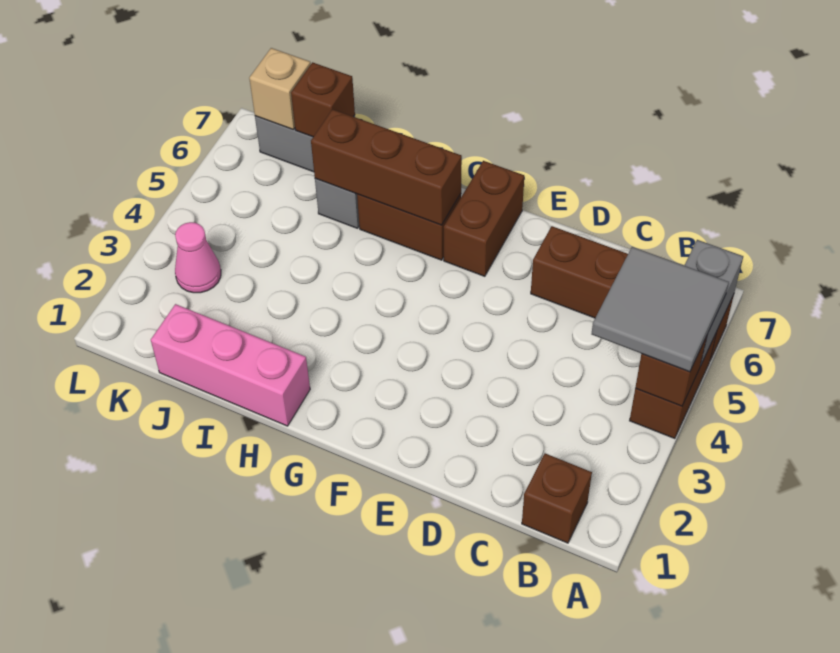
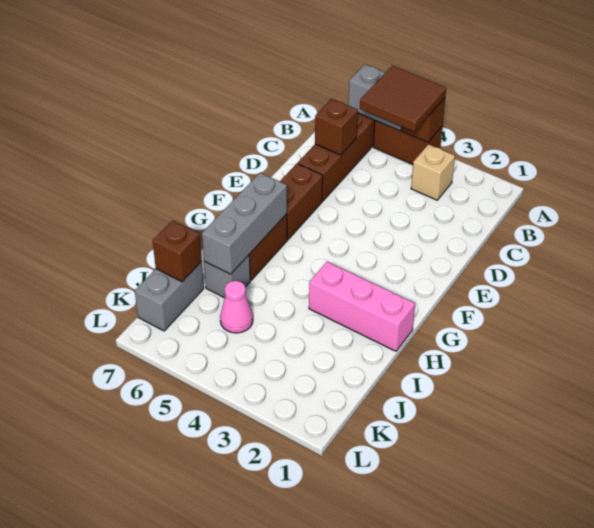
grey 2x2 tile [592,247,729,372] -> brown 2x2 tile [360,66,446,132]
brown 1x1 brick [522,453,592,543] -> brown 1x1 brick moved to [315,99,358,155]
brown 1x2 brick [444,161,524,276] -> brown 1x2 brick turned to [280,164,323,240]
brown 1x3 brick [311,109,462,225] -> grey 1x3 brick [202,173,287,274]
pink 1x3 brick [151,304,310,426] -> pink 1x3 brick turned to [309,262,415,351]
pink 1x1 cone [175,222,221,293] -> pink 1x1 cone moved to [220,281,253,333]
tan 1x1 brick [249,48,311,129] -> tan 1x1 brick moved to [411,144,455,200]

